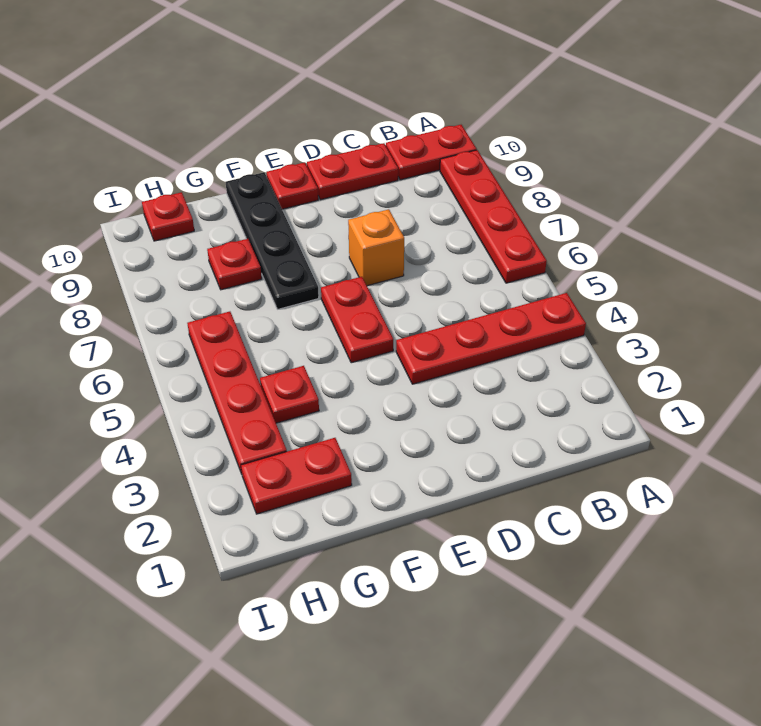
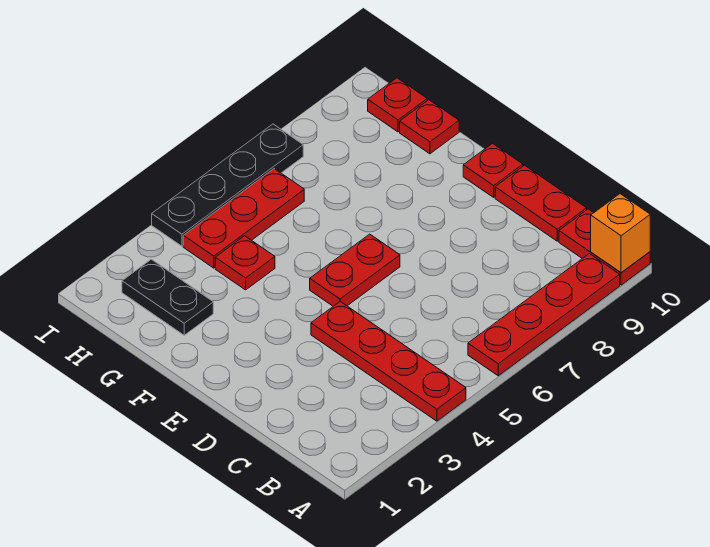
orange 1x1 brick [348,209,404,286] -> orange 1x1 brick moved to [591,194,650,273]
black 1x4 plate [226,172,319,309] -> black 1x4 plate moved to [152,124,303,246]
red 1x2 plate [241,438,352,514] -> black 1x2 plate [122,259,213,335]
red 1x1 plate [207,239,262,290] -> red 1x1 plate moved to [400,100,459,154]
red 1x4 plate [187,312,287,474] -> red 1x3 plate [183,169,304,268]

